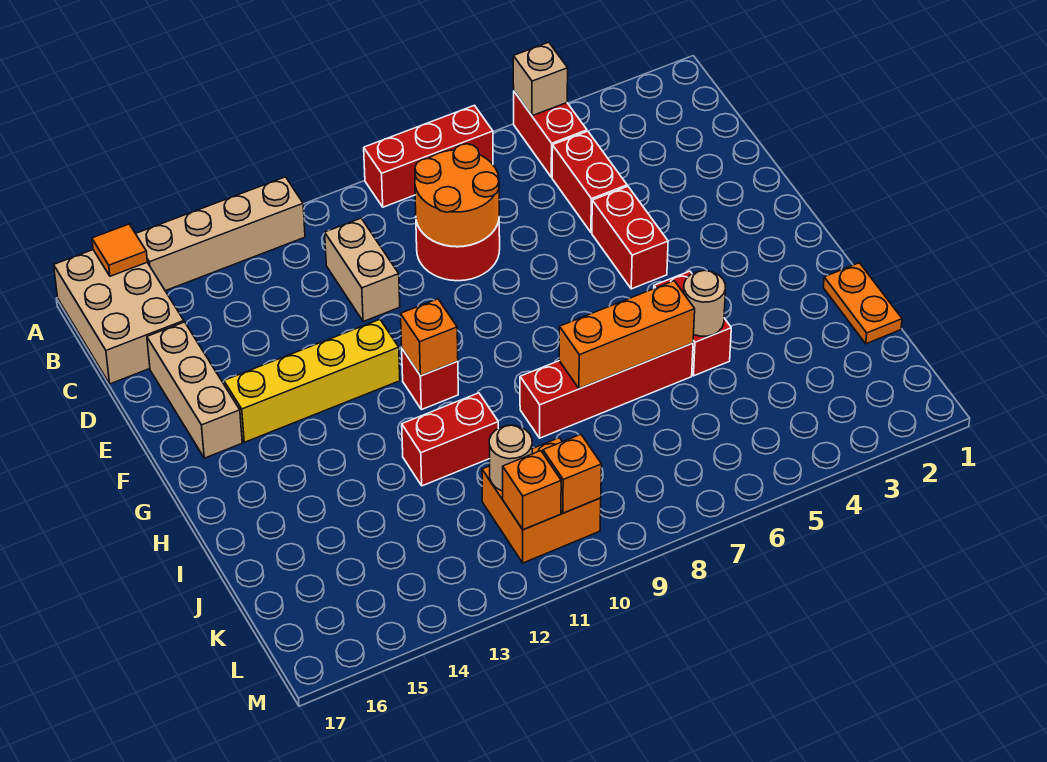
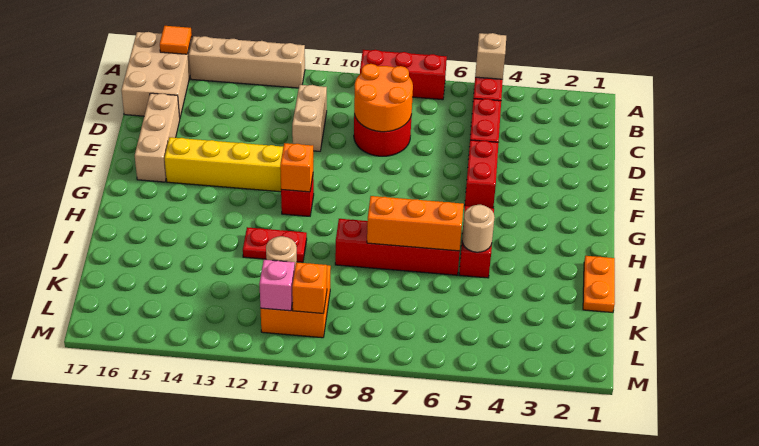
red 1x2 brick [402,393,498,486] -> red 1x2 plate [243,227,307,262]
orange 1x1 brick [503,451,561,530] -> pink 1x1 brick [259,260,295,311]

